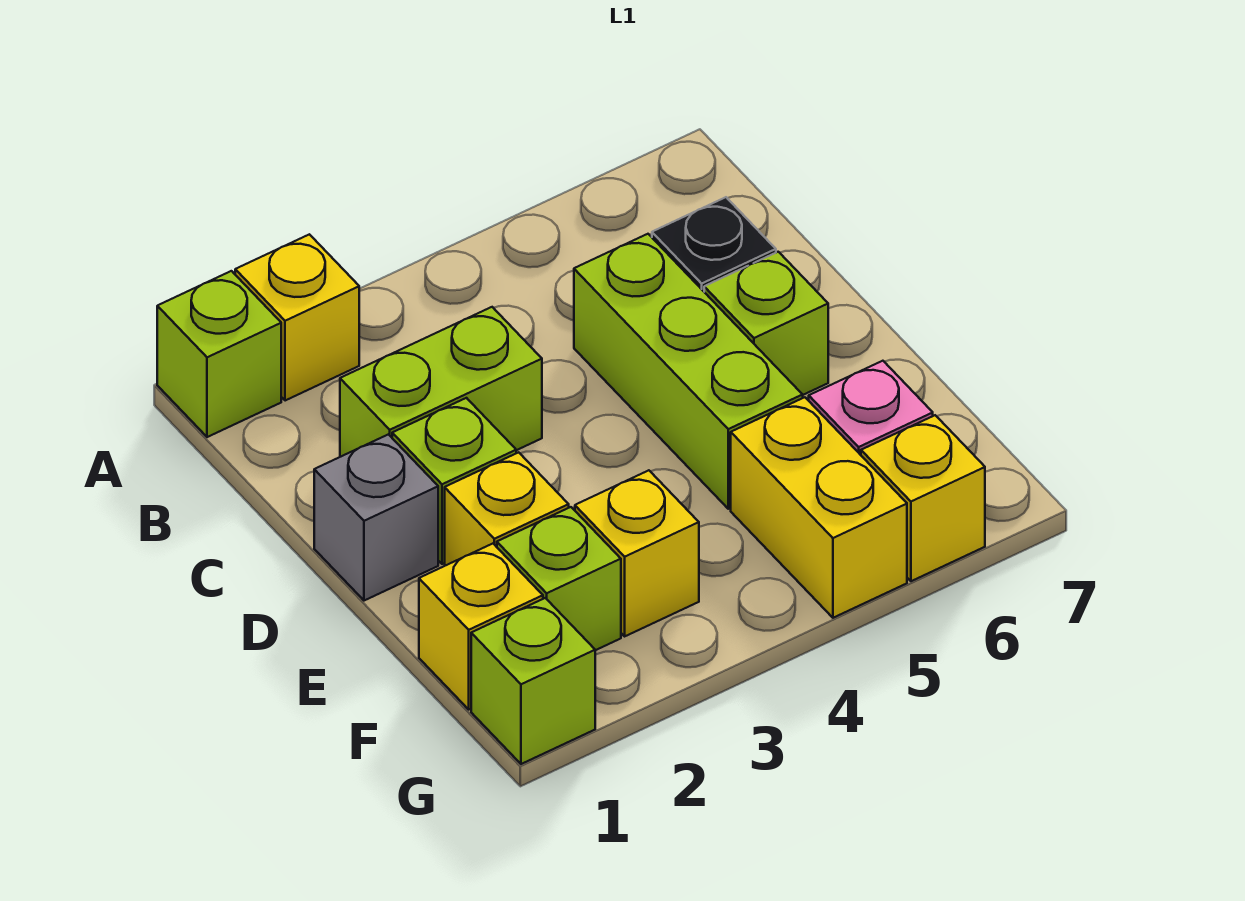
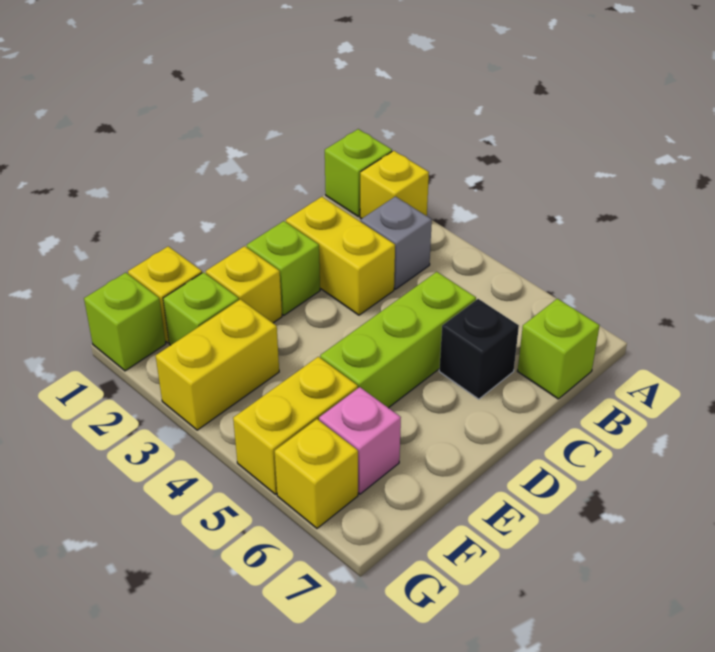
lime 1x2 brick [340,307,542,457] -> yellow 1x2 brick [286,197,395,315]
grey 1x1 brick [314,434,438,601] -> grey 1x1 brick moved to [361,196,432,289]
lime 1x1 brick [704,252,828,395] -> lime 1x1 brick moved to [518,299,600,399]
yellow 1x1 brick [575,470,699,636] -> yellow 1x2 brick [156,299,279,430]

